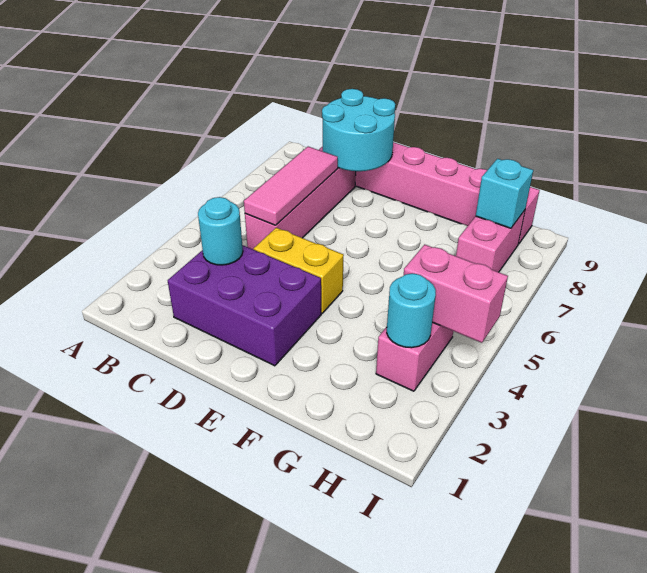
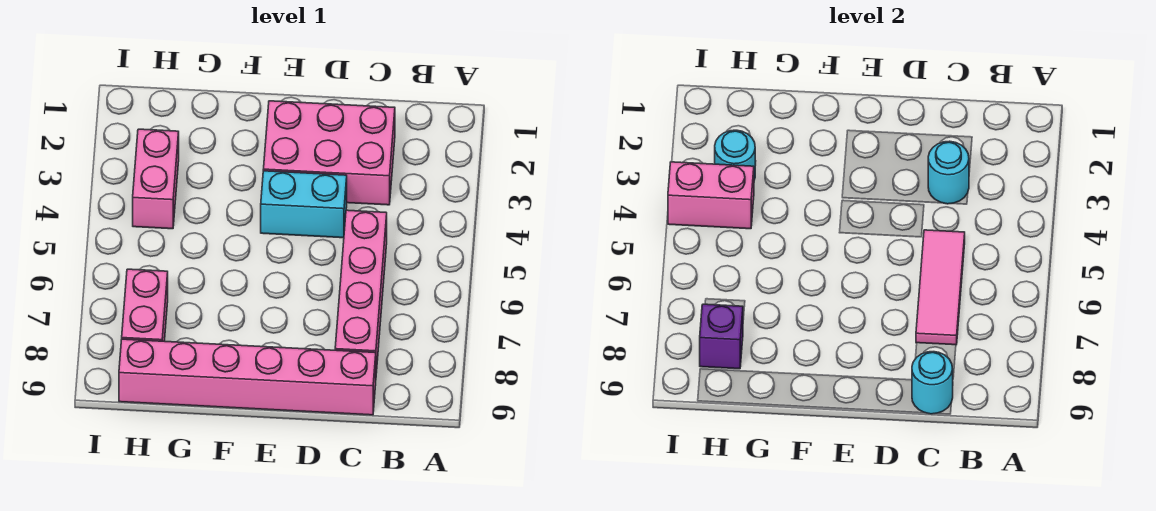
purple 2x3 brick [168,245,321,366] -> pink 2x3 brick [263,101,395,205]
cyan 2x2 round brick [322,89,395,171] -> cyan 1x1 round brick [912,352,953,414]
yellow 1x2 brick [254,228,344,313] -> cyan 1x2 brick [261,171,347,238]
cyan 1x1 brick [476,159,533,228] -> purple 1x1 brick [700,304,743,369]

